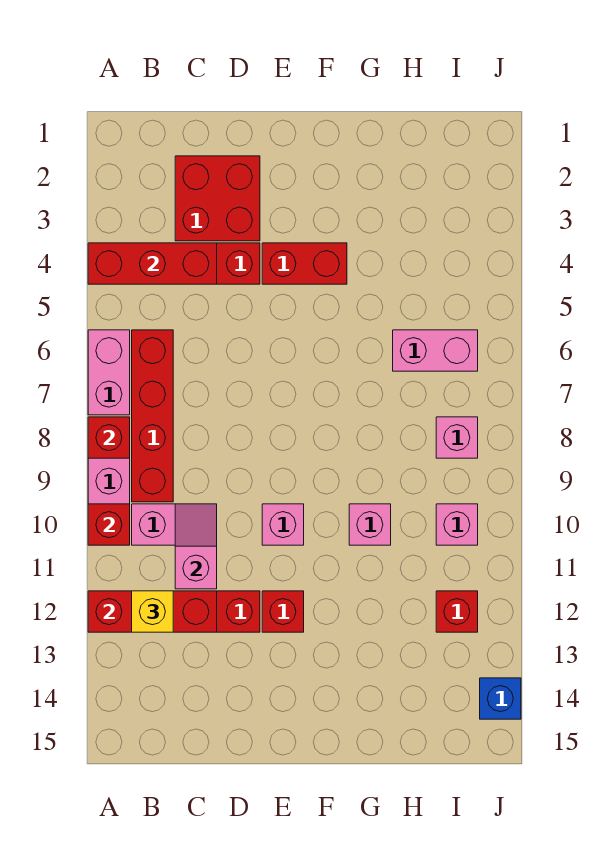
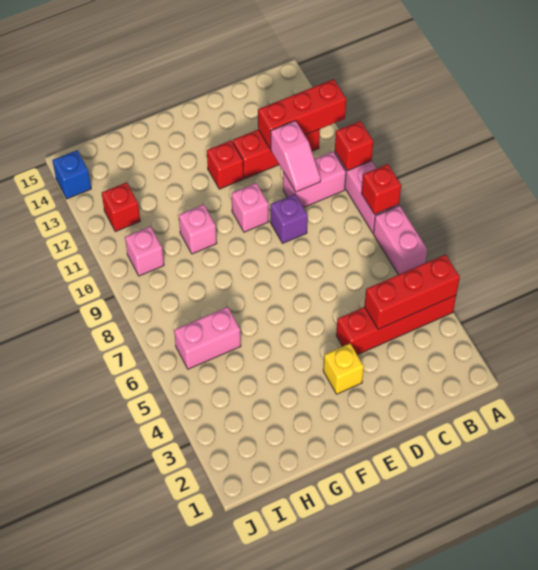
red 1x4 brick [132,330,173,502] -> none
yellow 1x1 brick [132,591,173,632] -> yellow 1x1 brick moved to [323,344,364,394]
red 2x2 brick [175,156,260,241] -> none
none -> purple 1x1 brick [270,194,308,243]
red 1x2 brick [262,243,347,284] -> none
pink 1x1 brick [436,417,478,458] -> none

